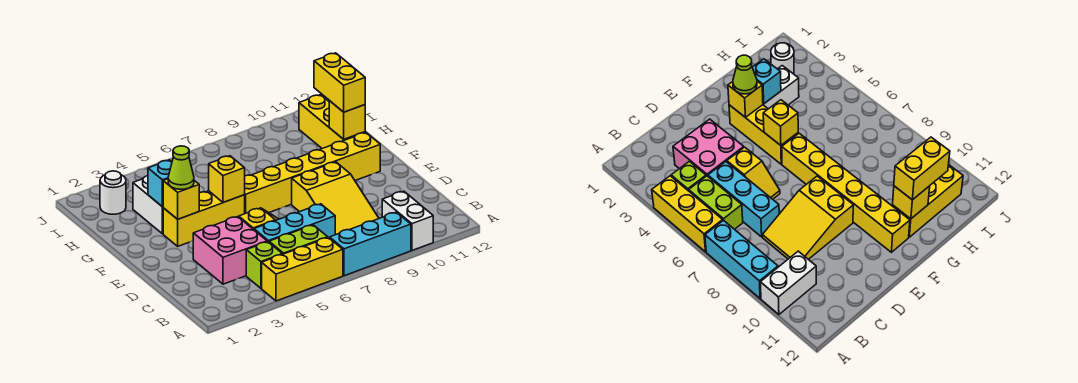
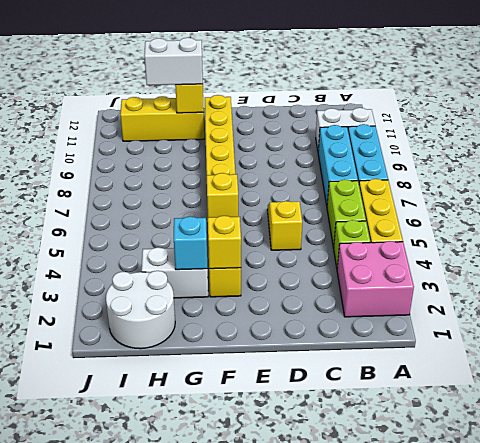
pink 2x2 brick [193,217,267,284] -> pink 2x2 brick moved to [337,241,414,317]
cyan 1x3 brick [254,204,335,242] -> cyan 1x3 brick moved to [318,125,358,205]
yellow 2x3 slope [292,162,379,235] -> none
lime 1x1 cone [168,146,194,189] -> none
yellow 1x2 brick [314,53,365,112] -> white 1x2 brick [144,38,203,85]
white 1x1 round brick [100,171,126,214] -> white 2x2 round brick [106,271,175,349]

